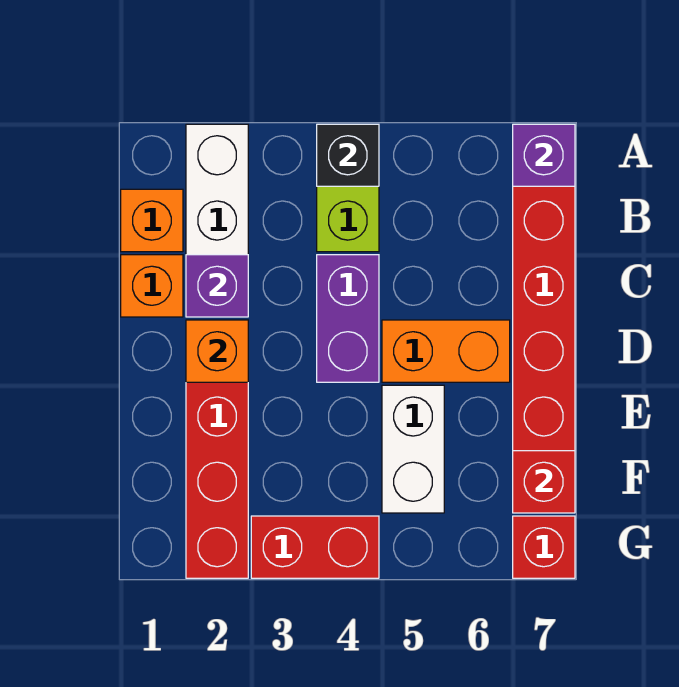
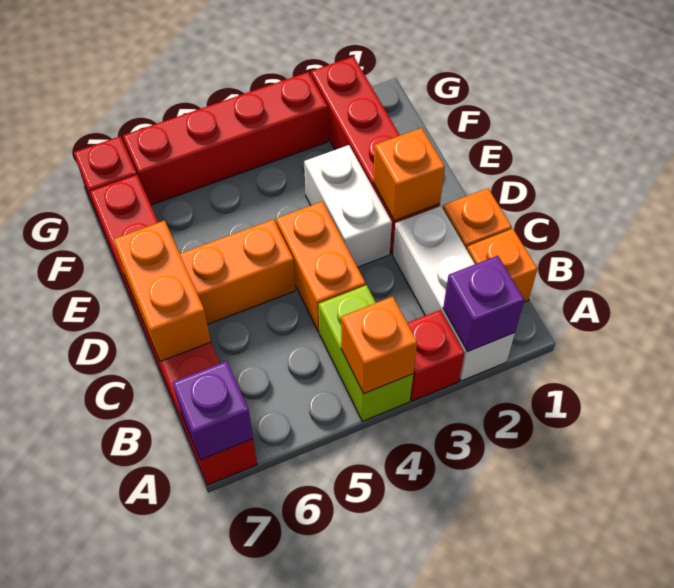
black 1x1 brick [317,124,379,186] -> orange 1x1 brick [341,297,417,394]
purple 1x1 brick [186,255,248,317] -> purple 1x1 brick moved to [443,256,524,352]
purple 1x2 brick [317,255,379,382] -> orange 1x2 brick [276,201,366,332]
none -> orange 1x2 brick [113,220,211,362]
white 1x2 brick [382,385,444,513] -> white 1x2 brick moved to [304,145,392,267]
red 1x1 brick [513,451,575,513] -> red 1x1 brick moved to [407,310,465,401]
red 1x2 brick [251,516,379,578] -> red 1x4 brick [123,72,328,205]

